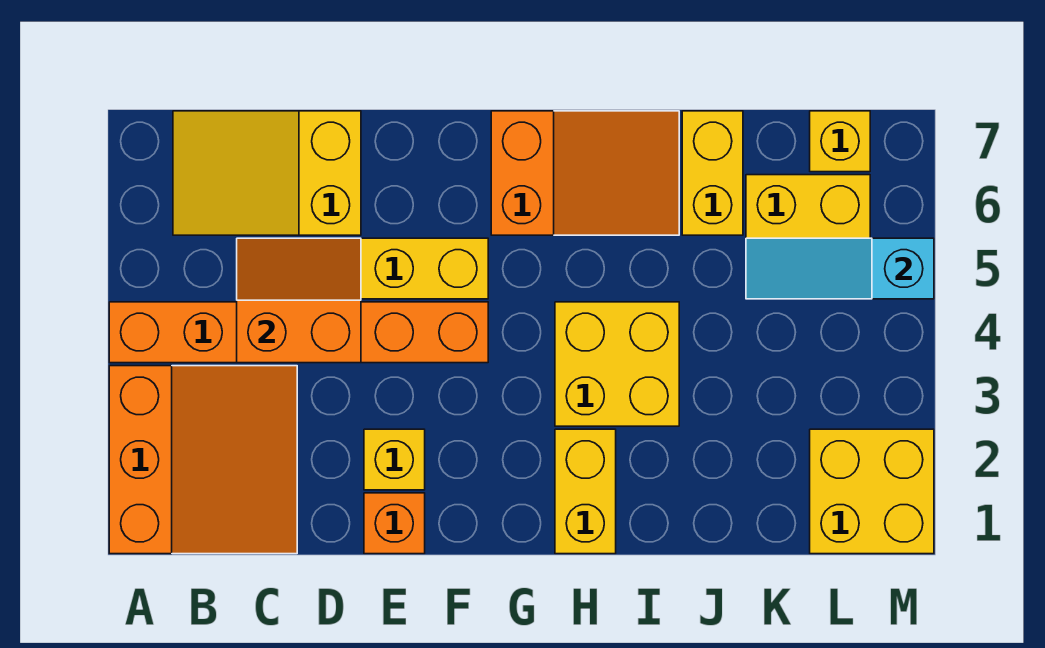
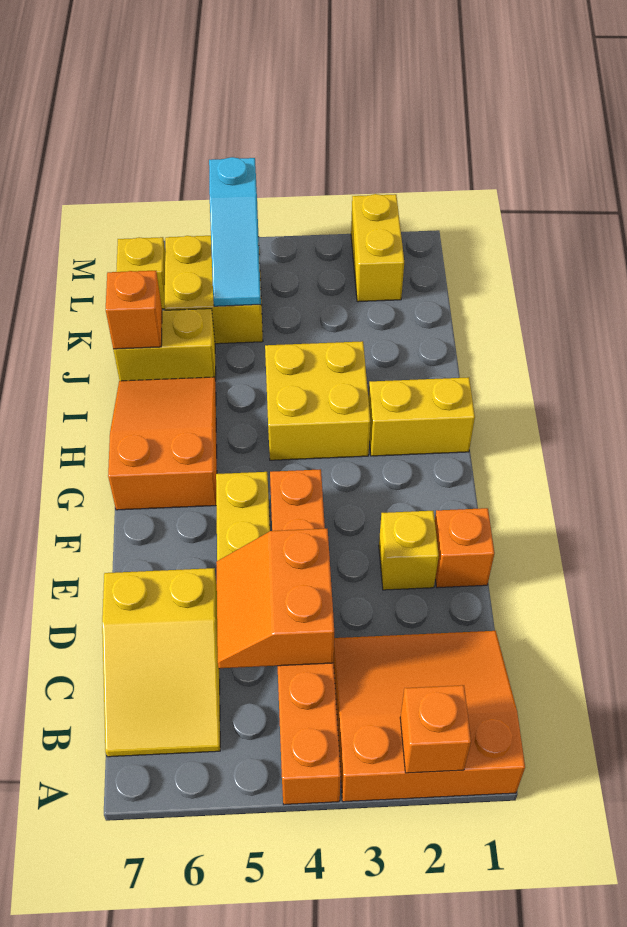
none -> orange 1x1 brick [400,685,471,773]
none -> orange 1x1 brick [106,271,162,349]
yellow 2x2 brick [810,429,934,554] -> yellow 1x2 brick [351,194,404,302]

